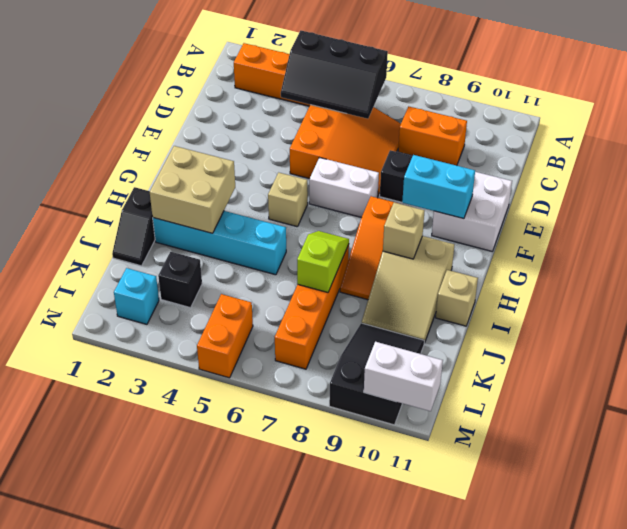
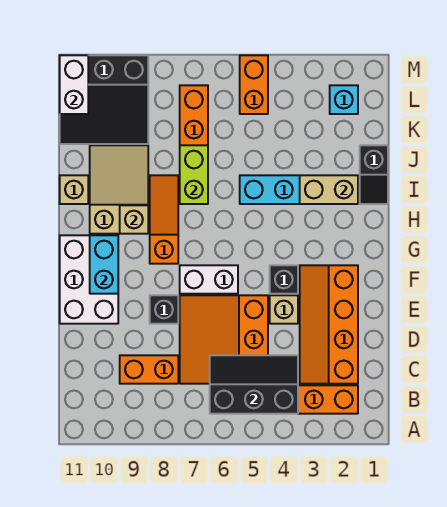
none -> orange 2x4 slope [300,265,358,384]
white 2x2 brick [432,172,512,251] -> white 2x3 brick [60,235,118,324]
cyan 1x2 brick [402,155,475,219] -> cyan 1x2 brick turned to [90,235,118,294]
tan 1x1 brick [268,173,308,227] -> tan 1x1 brick moved to [270,295,298,324]
tan 2x2 brick [150,146,235,233] -> tan 1x2 brick [300,175,358,204]
black 1x2 slope [112,187,155,266] -> black 1x2 slope turned to [360,145,388,204]
lime 1x2 slope [297,231,349,292] -> lime 1x2 brick [180,145,208,204]
black 1x1 brick [158,252,202,308] -> black 1x1 brick moved to [270,265,298,294]
black 2x3 slope [329,323,424,425] -> black 3x3 slope [60,55,148,144]
white 1x2 brick [364,342,443,411] -> white 1x2 brick turned to [60,55,88,114]

